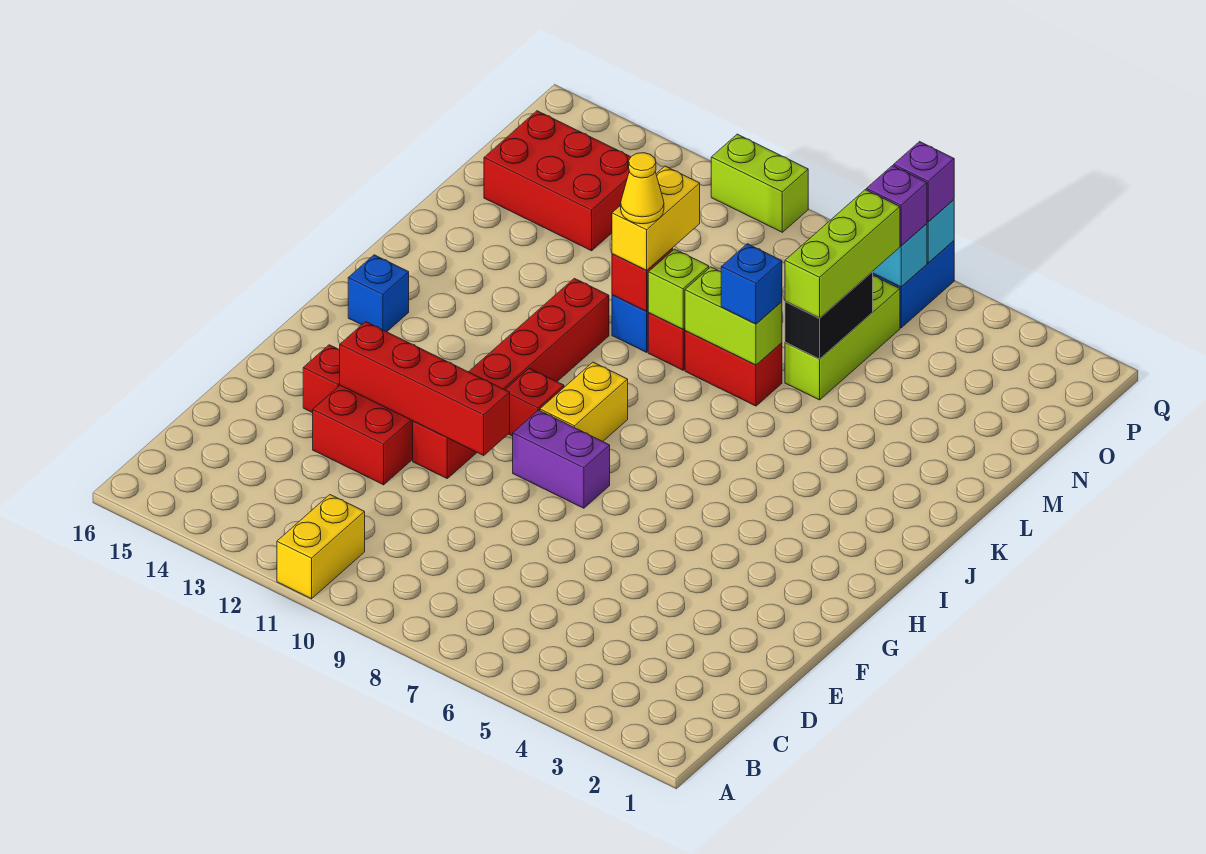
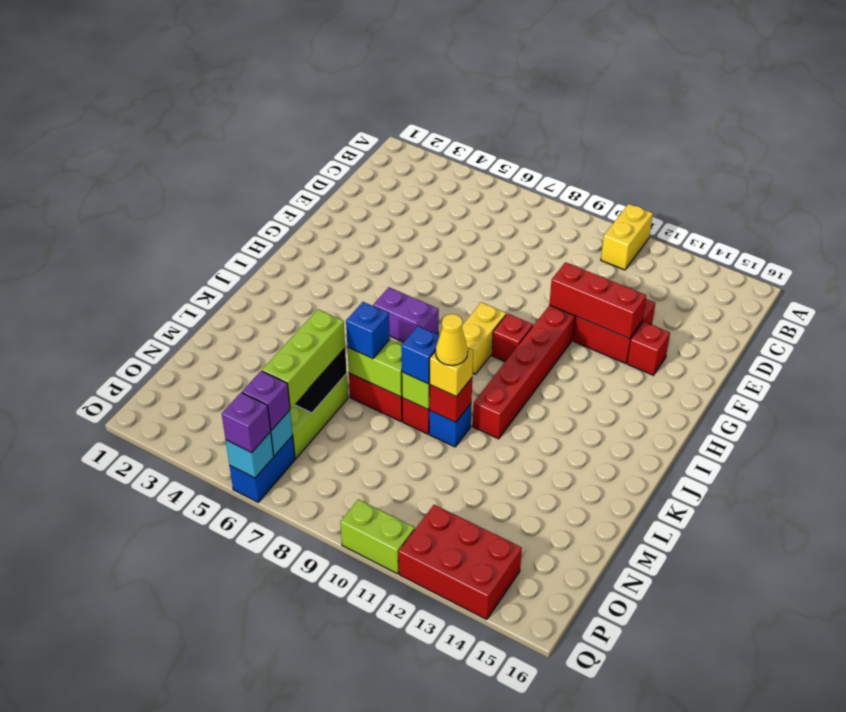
red 1x4 brick [340,322,510,455] -> red 1x3 brick [549,262,646,339]
purple 1x2 brick [513,410,610,508] -> purple 1x2 brick moved to [373,287,439,342]
blue 1x1 brick [348,255,409,332] -> blue 1x1 brick moved to [401,326,440,384]
yellow 1x2 brick [612,166,700,270] -> yellow 1x1 brick [429,348,473,397]
red 2x3 brick [484,111,631,251] -> red 2x3 brick moved to [399,505,522,620]

